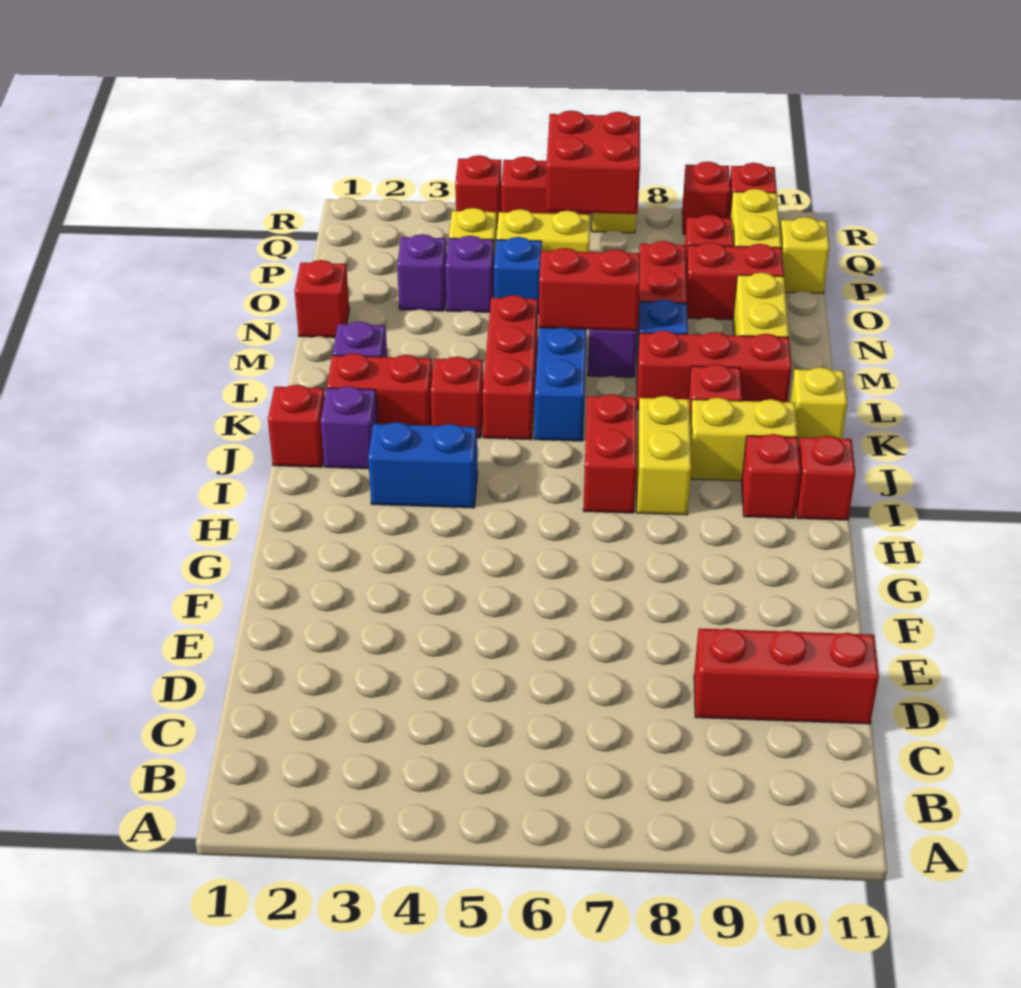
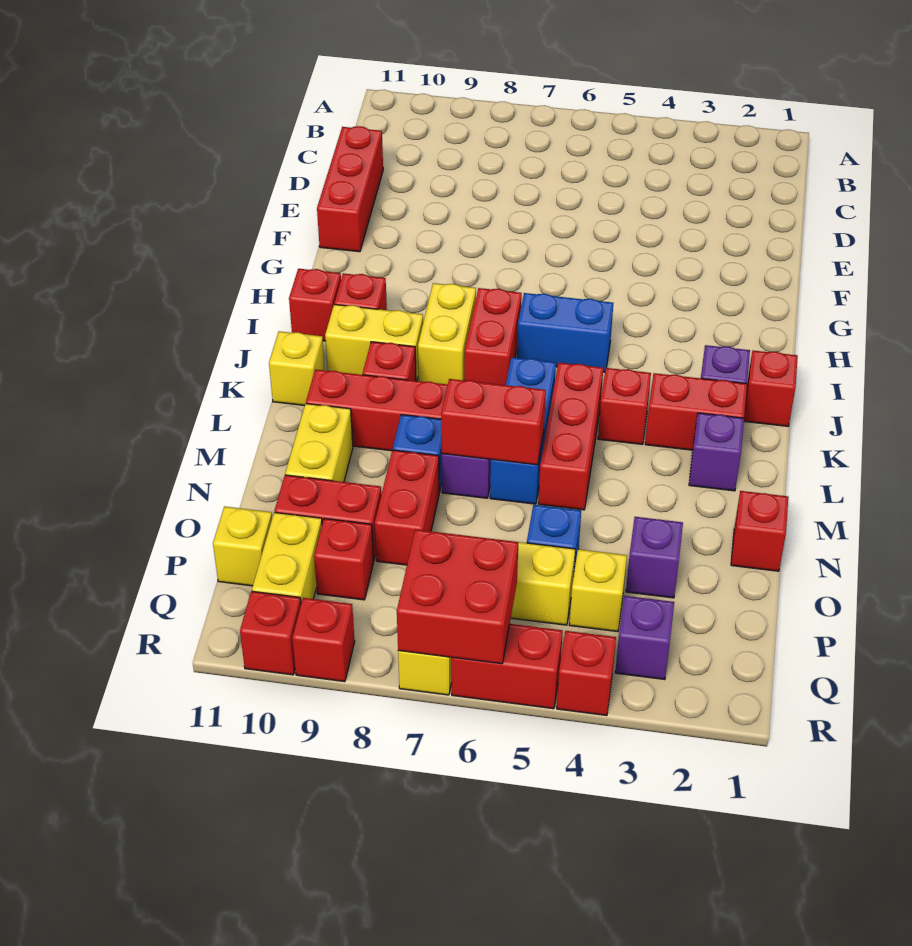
red 1x3 brick [694,628,879,724] -> red 1x3 brick turned to [317,126,383,252]
blue 1x2 brick [368,422,478,508] -> blue 1x2 brick moved to [517,293,613,372]
purple 1x1 brick [445,236,494,312] -> purple 1x1 brick moved to [615,596,674,680]

